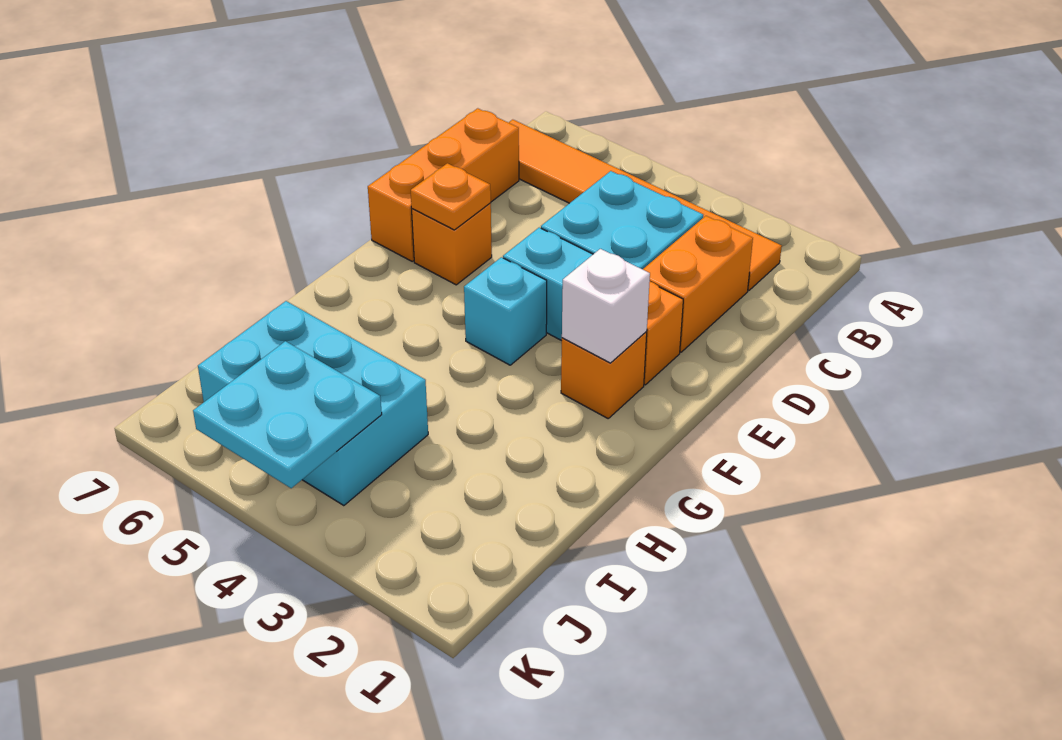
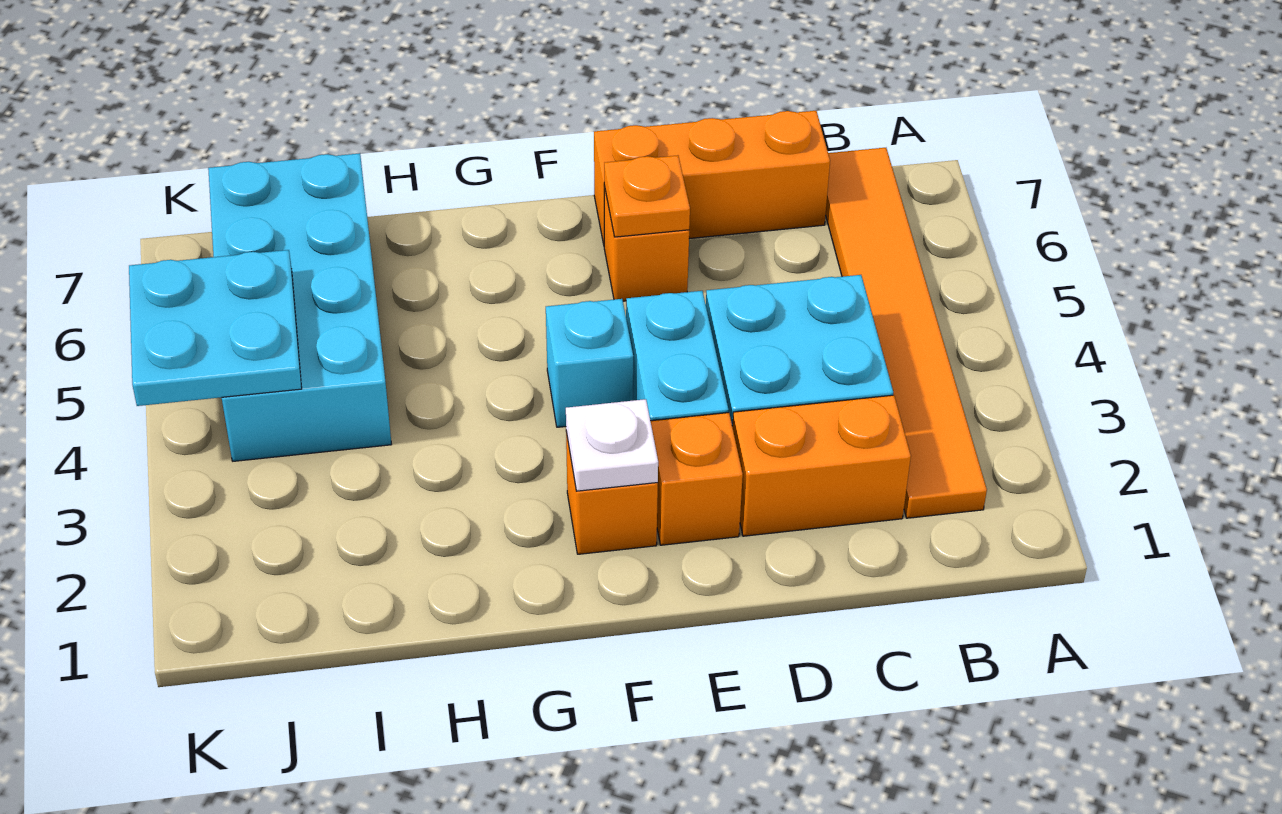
white 1x1 brick [562,249,650,363] -> white 1x1 plate [566,399,658,491]
cyan 2x3 brick [198,301,428,506] -> cyan 2x4 brick [208,153,392,461]

